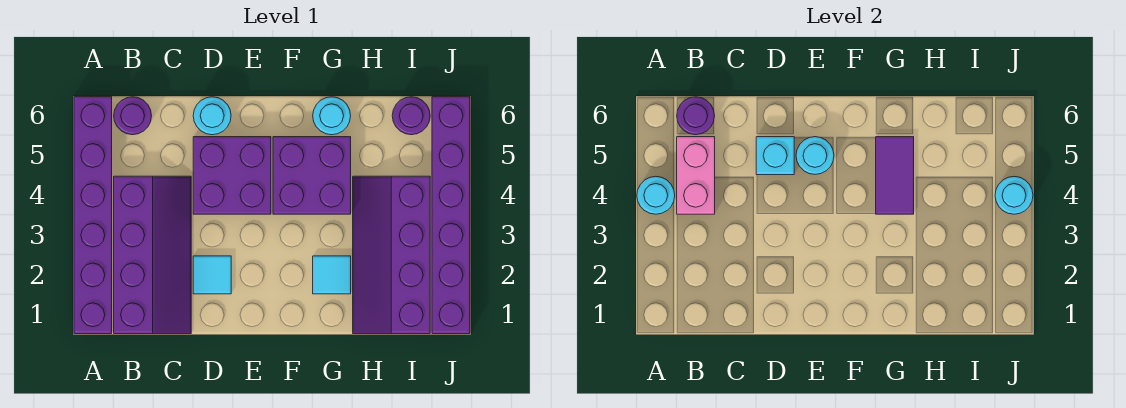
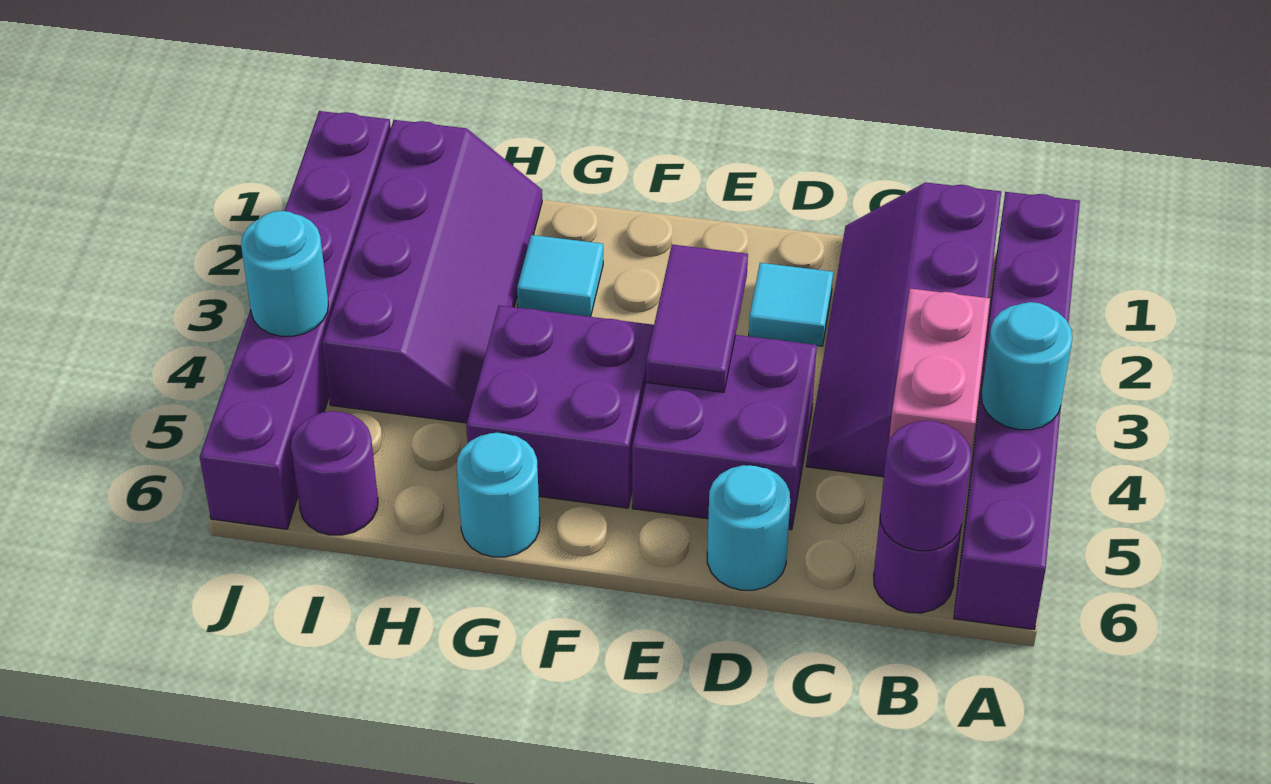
cyan 1x1 brick [756,137,794,175] -> none
cyan 1x1 round brick [796,137,834,174] -> none
purple 1x2 tile [876,137,914,214] -> purple 1x2 tile moved to [646,245,748,392]

